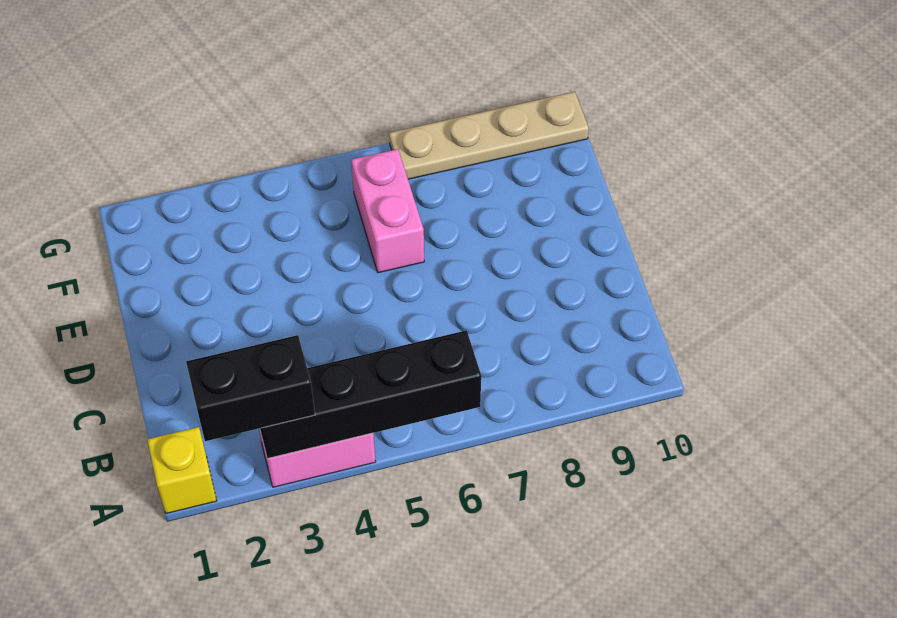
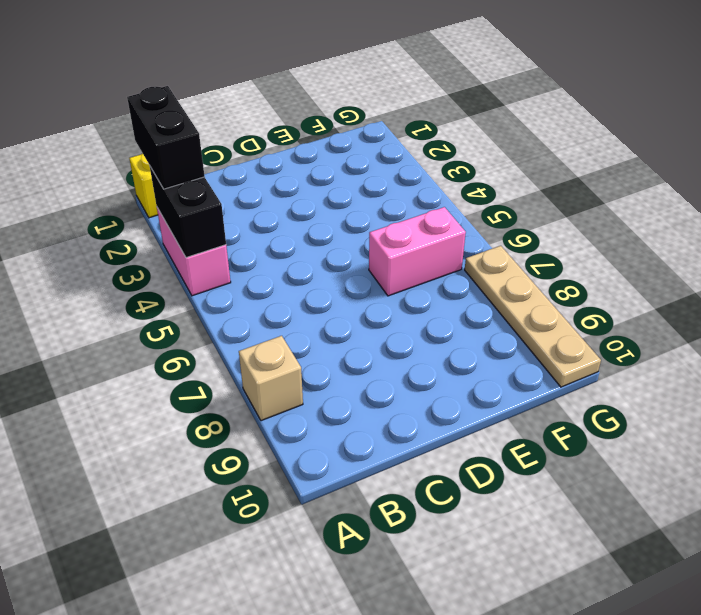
black 1x4 brick [260,330,481,459] -> black 1x2 brick [150,167,226,258]
none -> tan 1x1 brick [239,336,303,421]

